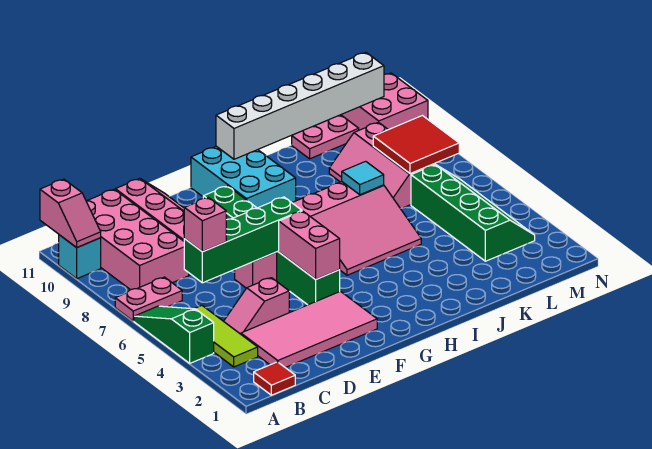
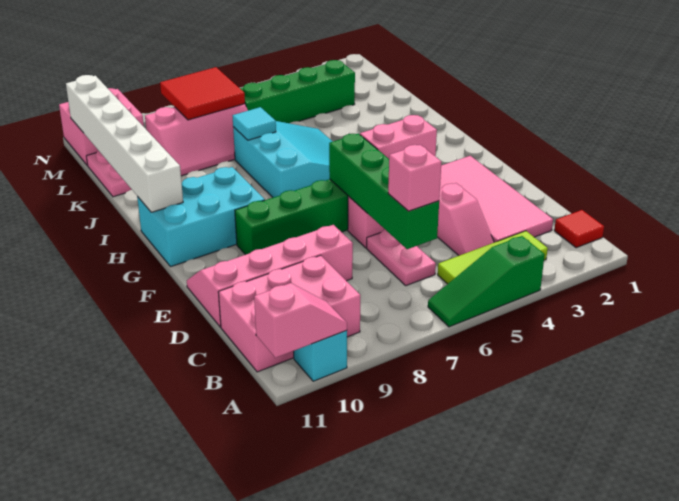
pink 1x2 plate [115,277,182,321] -> pink 1x2 plate moved to [367,230,436,286]
pink 2x4 brick [86,189,189,290] -> pink 2x3 brick [218,255,360,372]
pink 3x3 slope [292,182,421,275] -> cyan 3x3 slope [233,121,333,197]

